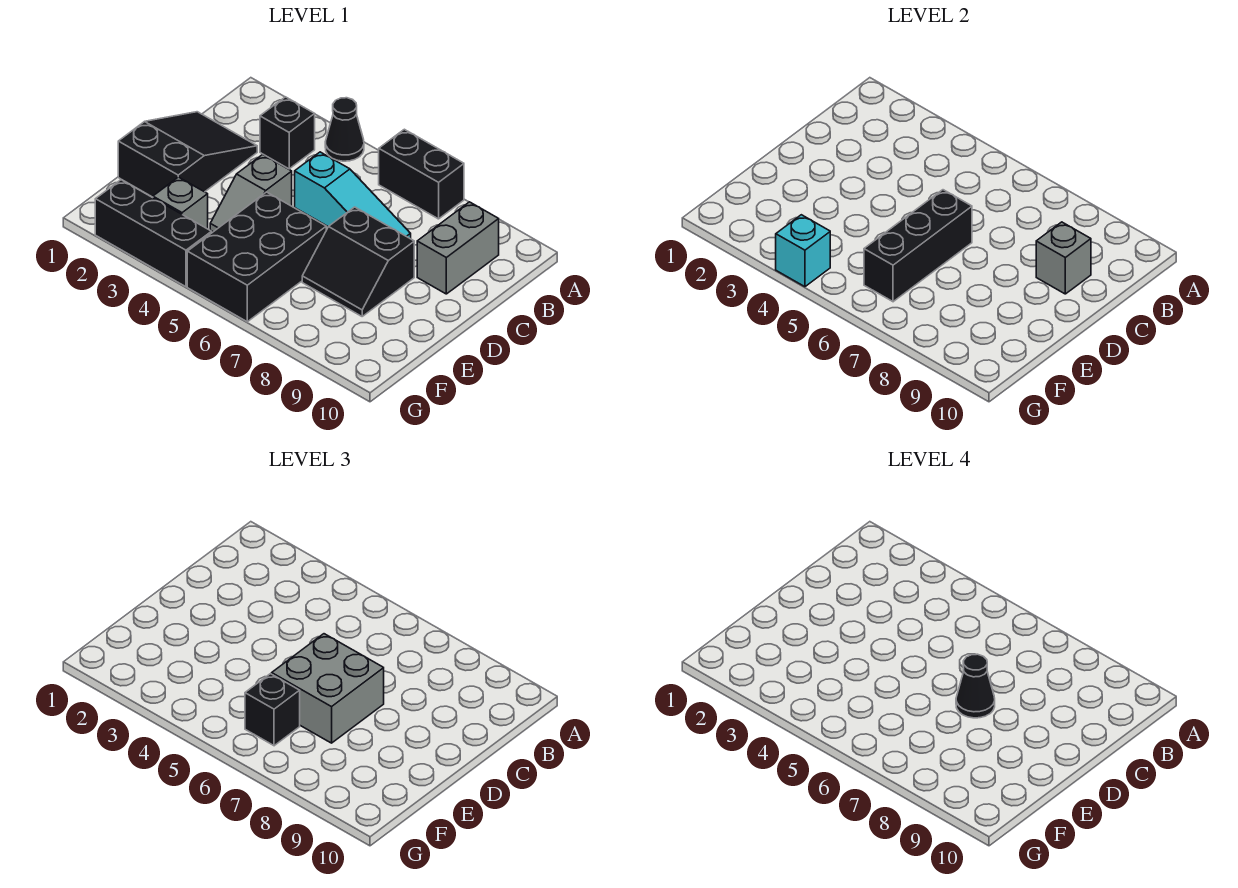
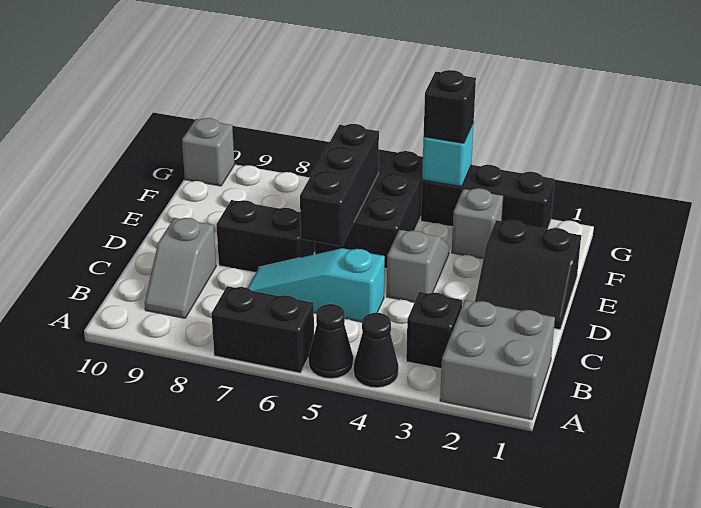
grey 1x2 brick [417,202,499,294] -> grey 1x2 slope [145,218,216,318]
black 2x3 slope [118,112,257,197] -> black 2x2 slope [475,220,581,330]
grey 1x1 brick [1036,222,1091,294] -> grey 1x1 brick moved to [182,118,234,186]
grey 2x2 brick [272,634,384,743] -> grey 2x2 brick moved to [440,300,555,420]
black 1x1 cone [956,654,995,718] -> black 1x1 cone moved to [308,304,353,379]
black 1x1 brick [245,674,300,746] -> black 1x1 brick moved to [424,70,476,143]

